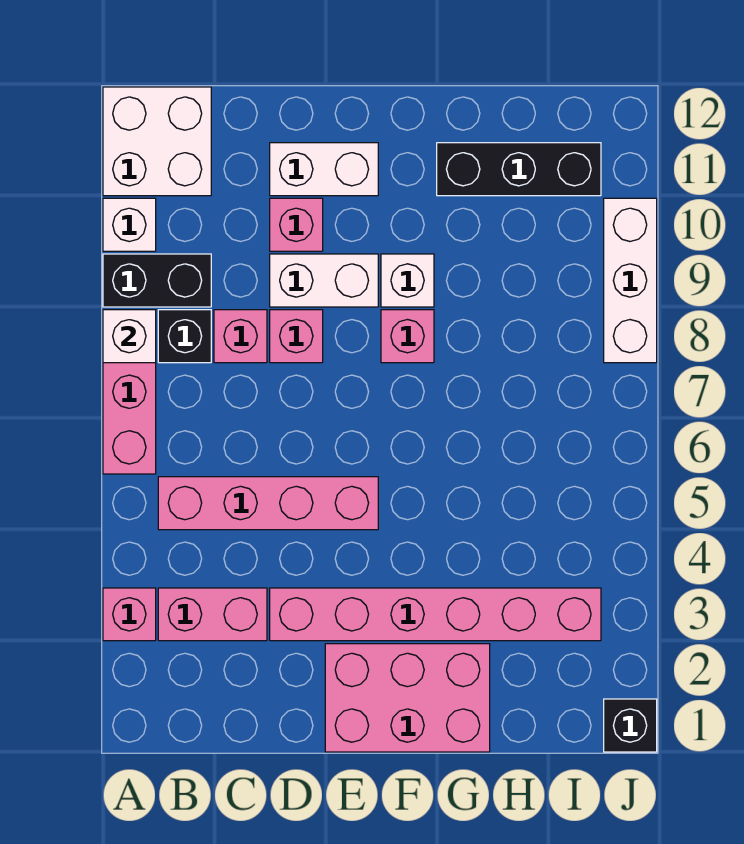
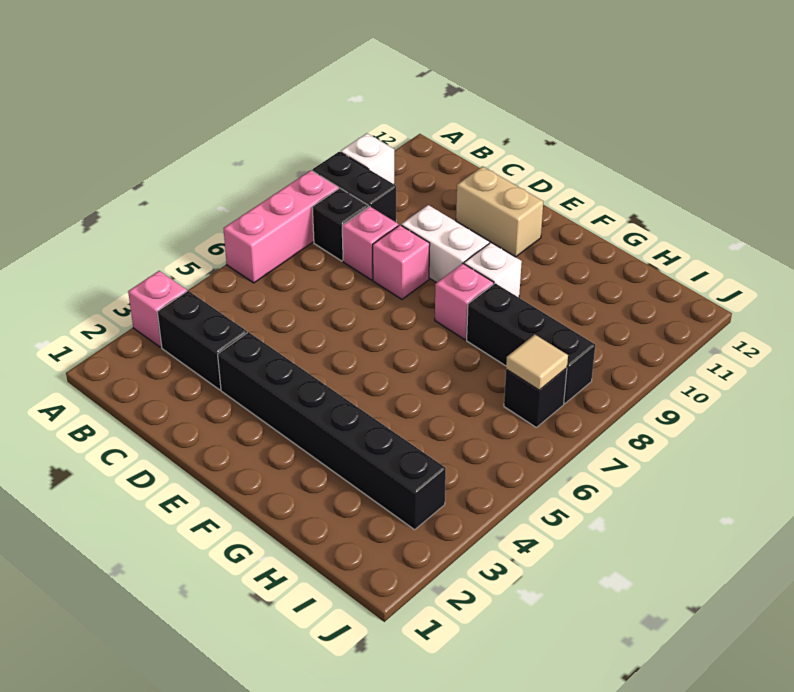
white 1x1 brick [103,310,156,363] -> none
white 2x2 brick [103,87,211,196] -> none
pink 1x2 brick [158,588,267,641] -> black 1x2 brick [157,291,247,390]
pink 1x4 brick [158,477,378,530] -> none
pink 1x6 brick [270,588,601,641] -> black 1x6 brick [218,332,446,530]
pink 1x1 brick [270,198,323,251] -> none
white 1x2 brick [270,143,378,196] -> tan 1x2 brick [456,166,543,257]
pink 2x3 brick [325,644,490,752] -> none
black 1x3 brick [437,143,601,196] -> black 1x3 brick moved to [467,283,595,404]
none -> tan 1x1 tile [506,335,568,390]
black 1x1 brick [604,699,657,752] -> black 1x1 brick moved to [504,368,567,427]
white 1x3 brick [604,198,657,363] -> none

